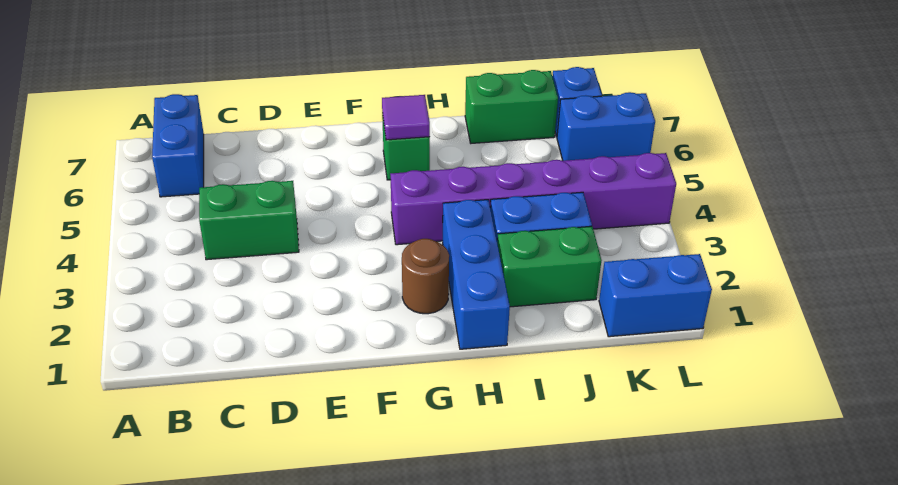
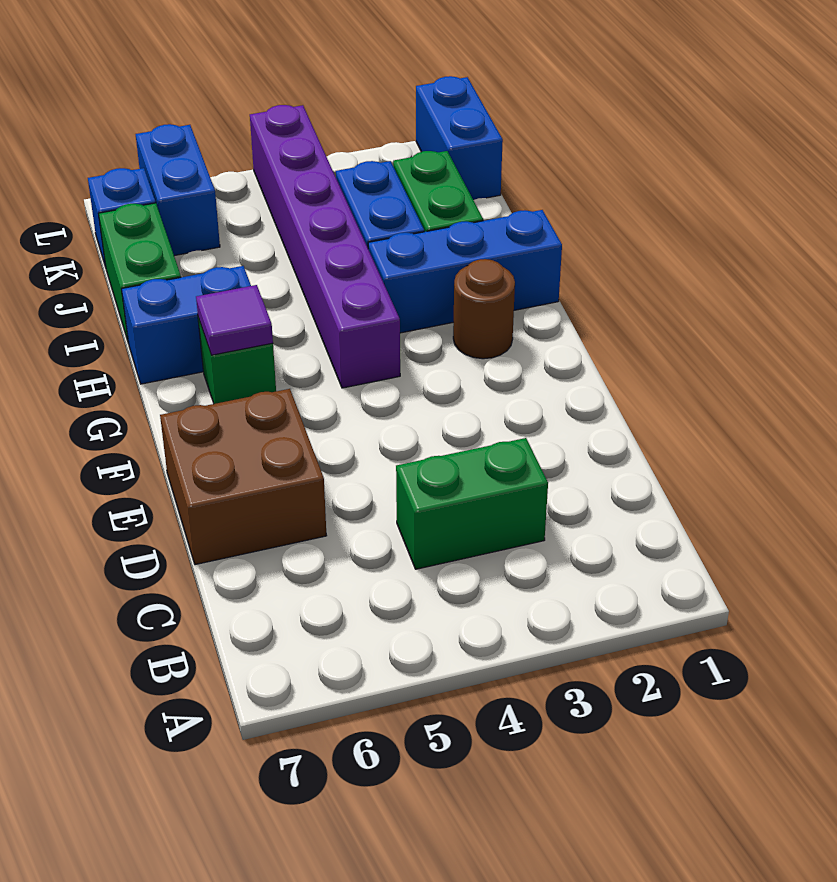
blue 1x2 brick [152,94,204,197] -> blue 1x2 brick moved to [122,266,251,384]
green 1x2 brick [199,181,299,260] -> green 1x2 brick turned to [396,438,548,569]
none -> brown 2x2 brick [160,389,327,565]

